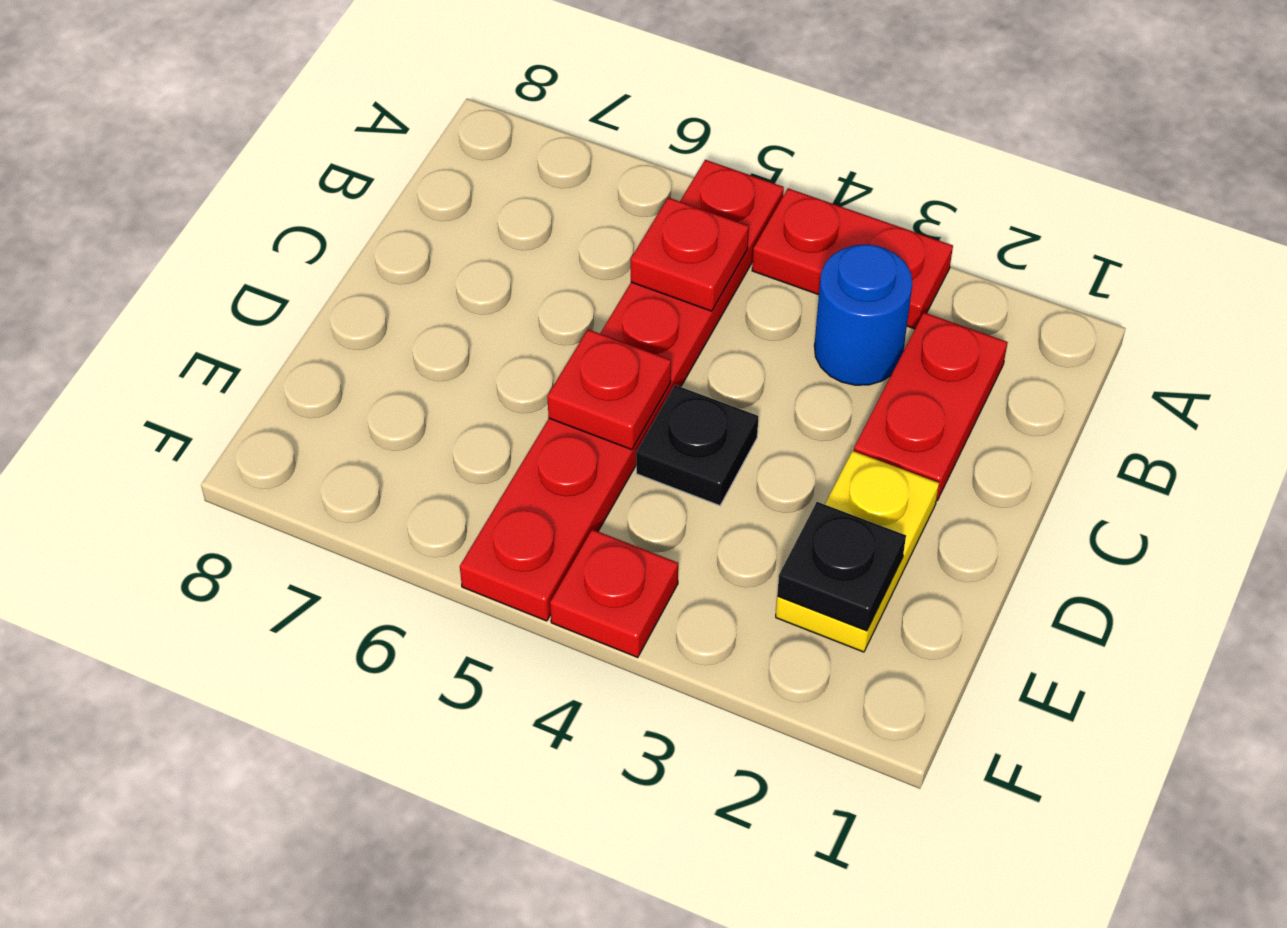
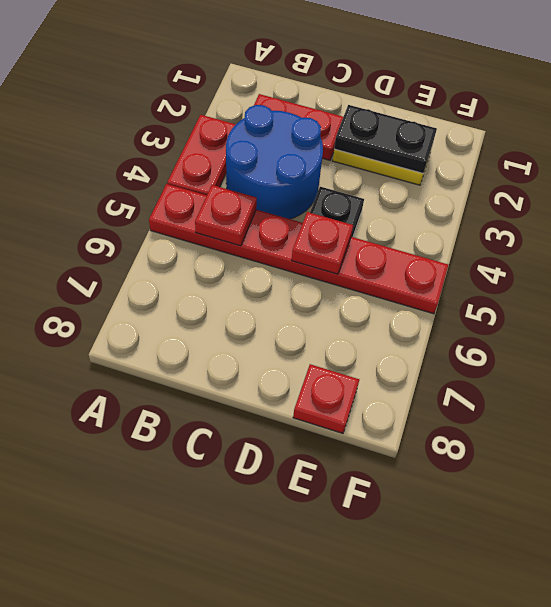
blue 1x1 round brick [814,244,912,385] -> blue 2x2 round brick [226,105,323,219]
black 1x1 plate [777,502,906,631] -> black 1x2 plate [334,105,437,173]
red 1x1 plate [550,529,678,657] -> red 1x1 plate moved to [293,364,359,433]

